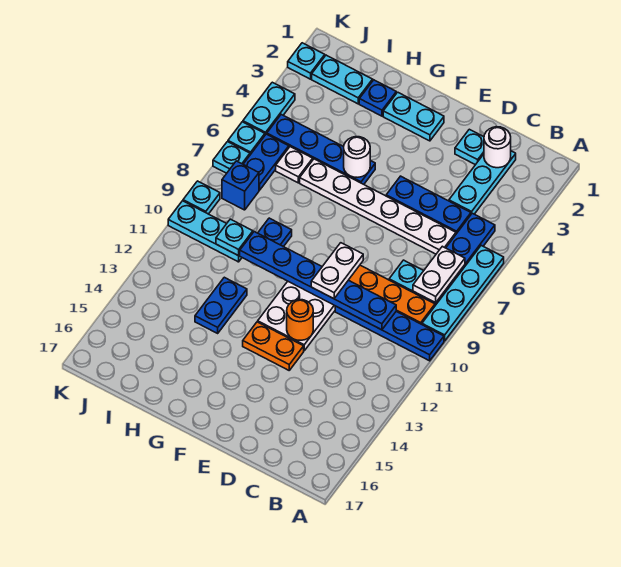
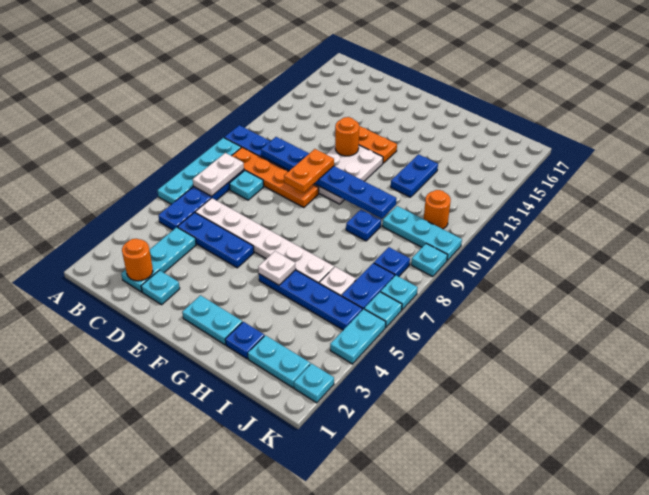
white 1x1 round brick [484,127,511,168] -> orange 1x1 round brick [122,239,153,281]
white 1x2 plate [311,243,363,299] -> orange 1x2 plate [284,149,334,193]
white 1x1 round brick [344,137,370,177] -> white 1x1 plate [258,251,296,285]
cyan 1x1 plate [216,219,253,256] -> none
blue 1x1 brick [222,161,259,210] -> blue 1x1 plate [374,247,410,277]
none -> orange 1x1 round brick [424,190,451,229]

